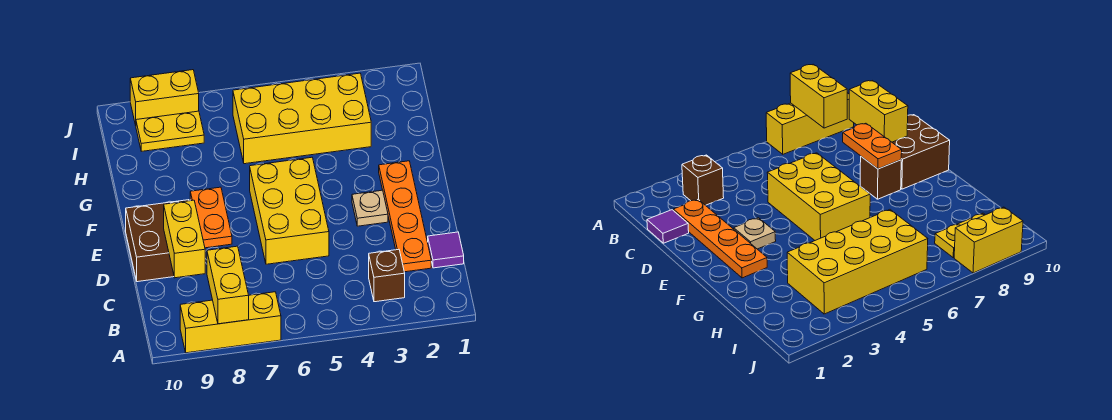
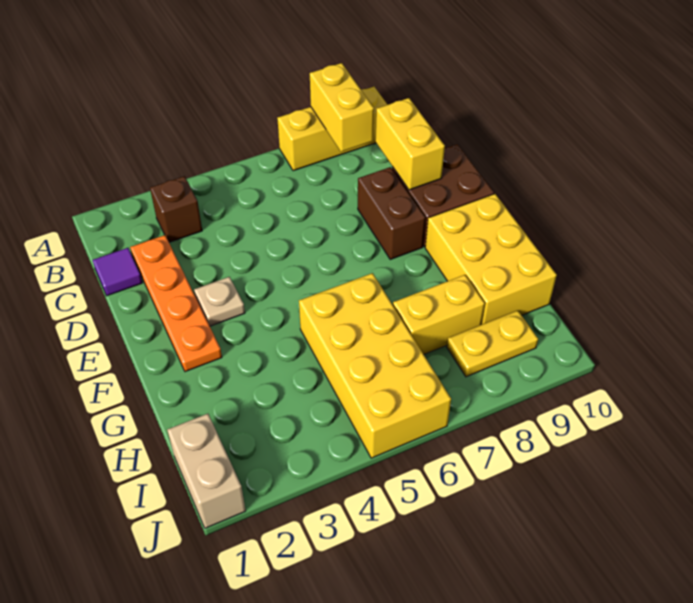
yellow 2x3 brick [250,157,329,264] -> yellow 2x3 brick moved to [425,194,557,325]
orange 1x2 plate [190,187,232,248] -> none
brown 1x1 brick [860,157,901,199] -> brown 1x2 brick [358,167,425,259]
yellow 2x4 brick [233,73,371,164] -> yellow 2x4 brick turned to [299,273,451,458]
none -> tan 1x2 brick [167,414,246,528]
yellow 1x2 brick [130,70,199,125] -> yellow 1x2 brick moved to [393,275,485,354]

